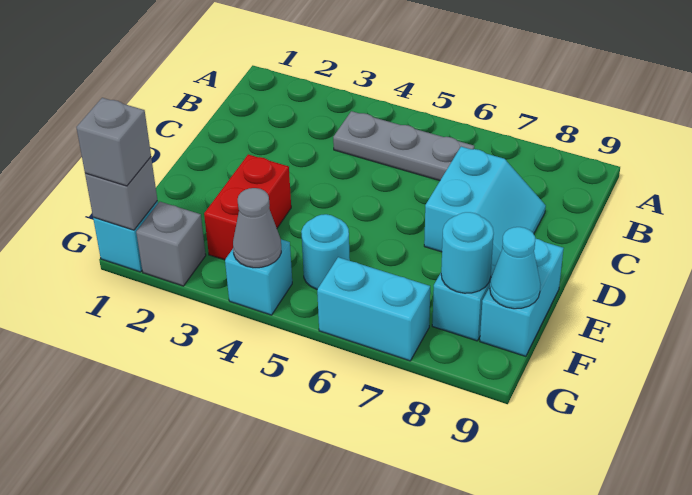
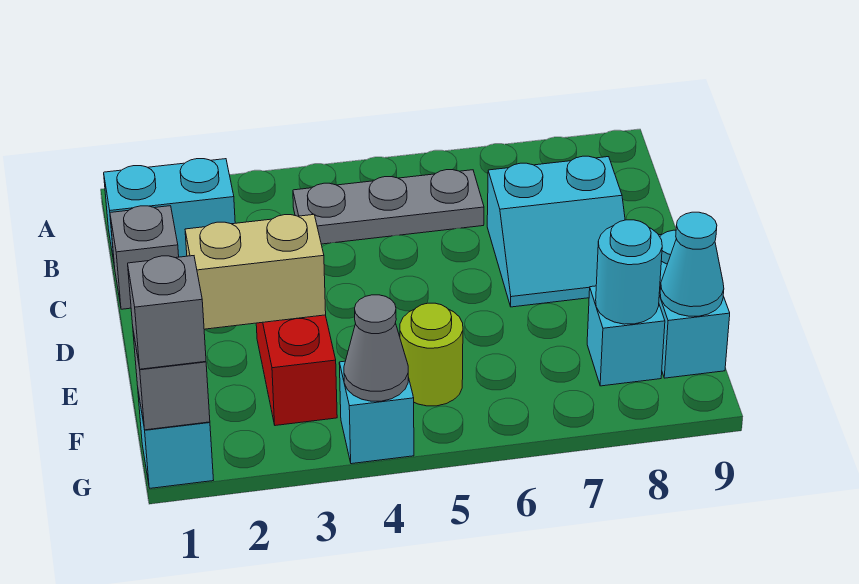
cyan 2x2 slope [424,147,546,266] -> cyan 2x2 slope turned to [487,156,625,307]
none -> tan 1x2 brick [185,214,326,329]
cyan 1x1 round brick [301,214,350,289] -> lime 1x1 round brick [400,303,463,406]
grey 1x1 brick [136,202,206,286] -> grey 1x1 brick moved to [110,206,179,309]
cyan 1x2 brick [317,257,430,361] -> cyan 1x2 brick moved to [104,159,235,267]

